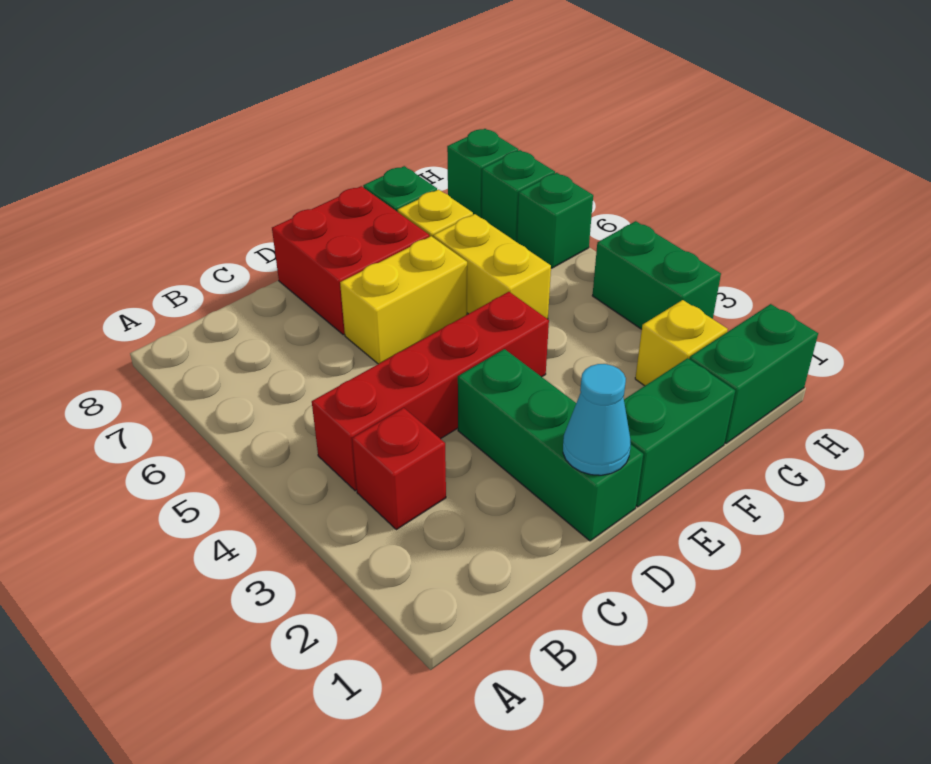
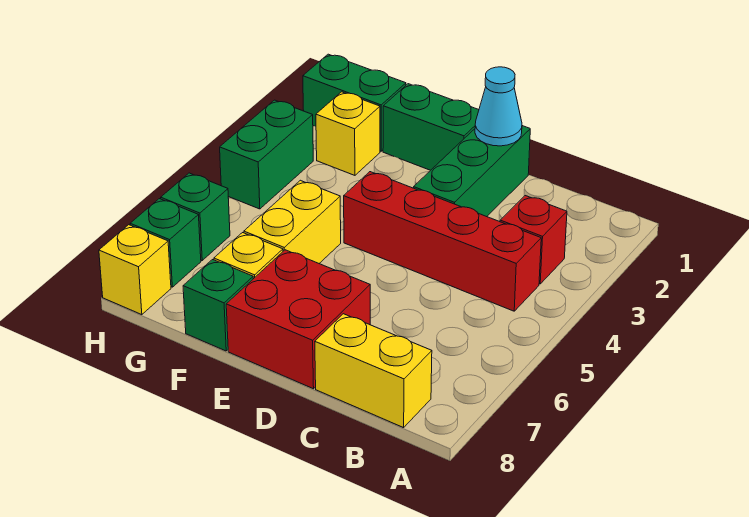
yellow 1x2 brick [340,236,467,364] -> yellow 1x2 brick moved to [315,314,432,428]
green 1x1 brick [447,129,518,218] -> yellow 1x1 brick [99,225,171,315]

